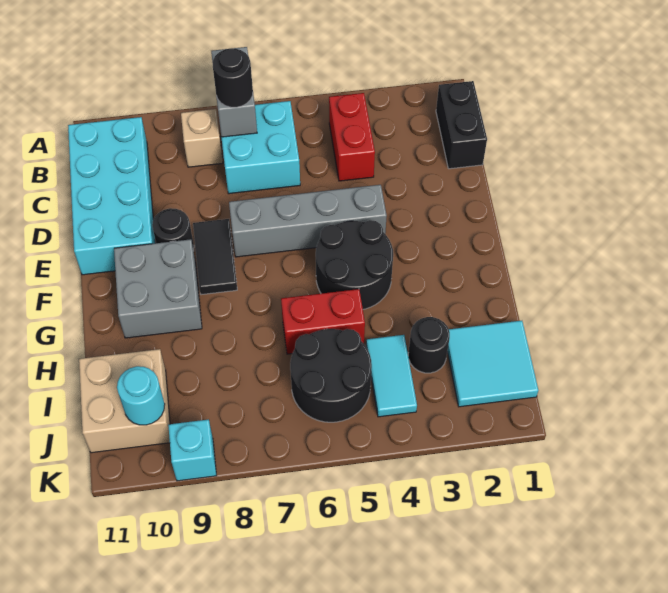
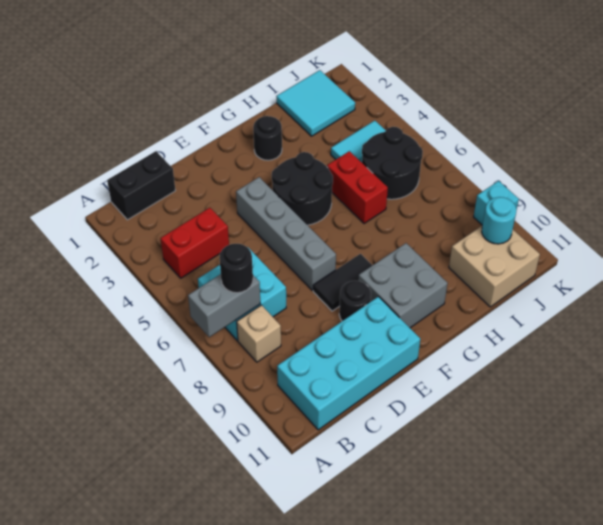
black 1x1 round brick [408,317,450,373] -> black 1x1 round brick moved to [253,116,282,160]

